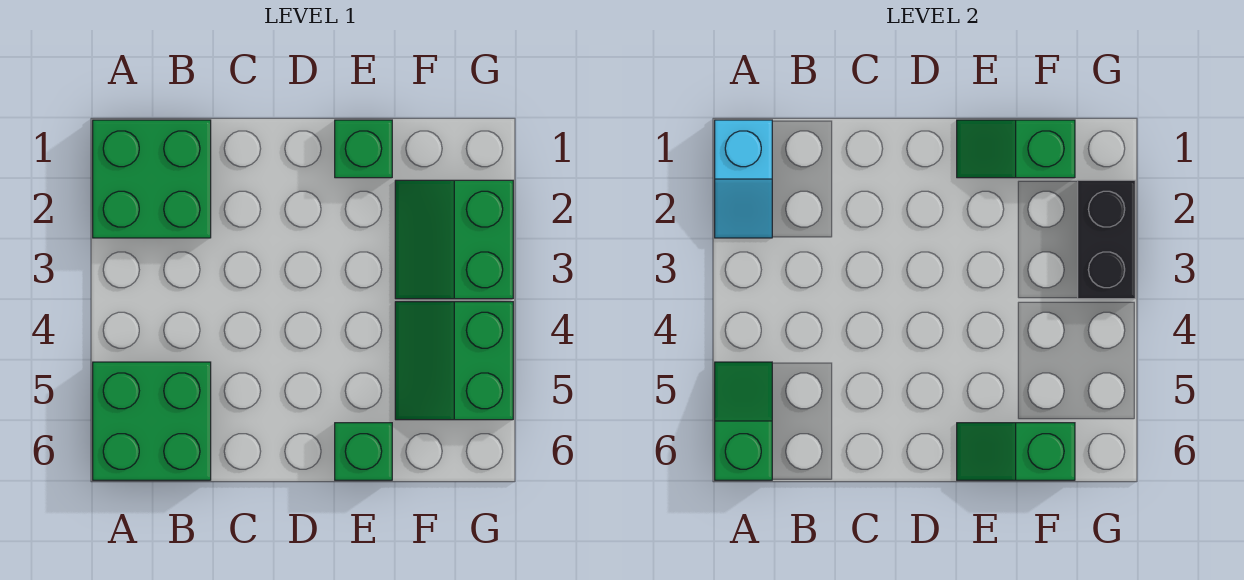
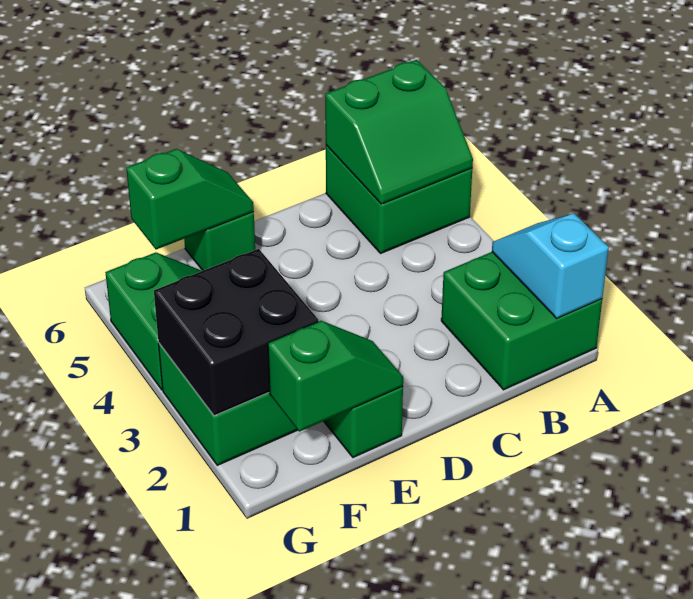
green 1x2 slope [715,362,772,480] -> green 2x2 slope [325,60,473,204]
black 1x2 brick [1078,180,1135,299] -> black 2x2 brick [154,249,318,416]

